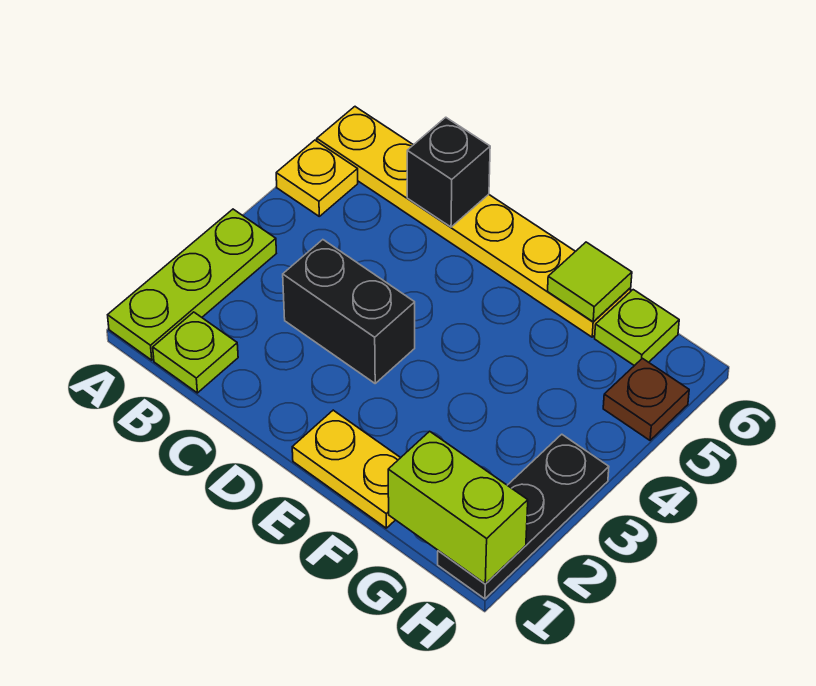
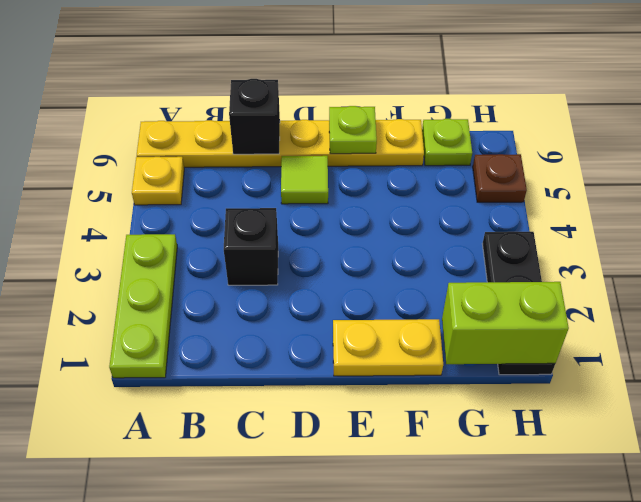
lime 1x1 plate [153,312,238,393] -> lime 1x1 plate moved to [329,106,377,154]
black 1x2 brick [283,240,415,383] -> black 1x1 brick [224,208,278,285]
lime 1x1 tile [548,242,632,322] -> lime 1x1 tile moved to [281,156,328,204]

